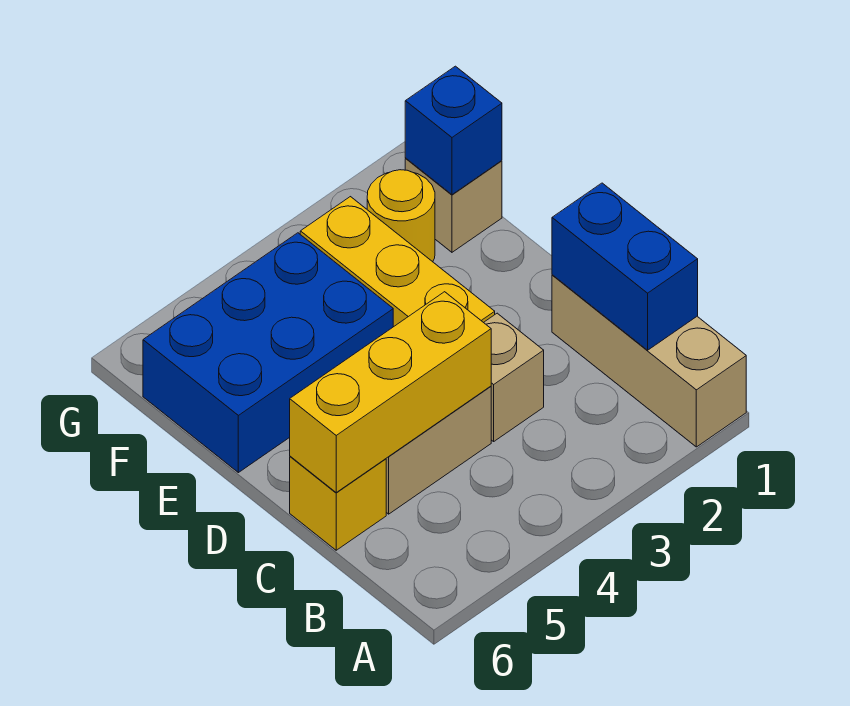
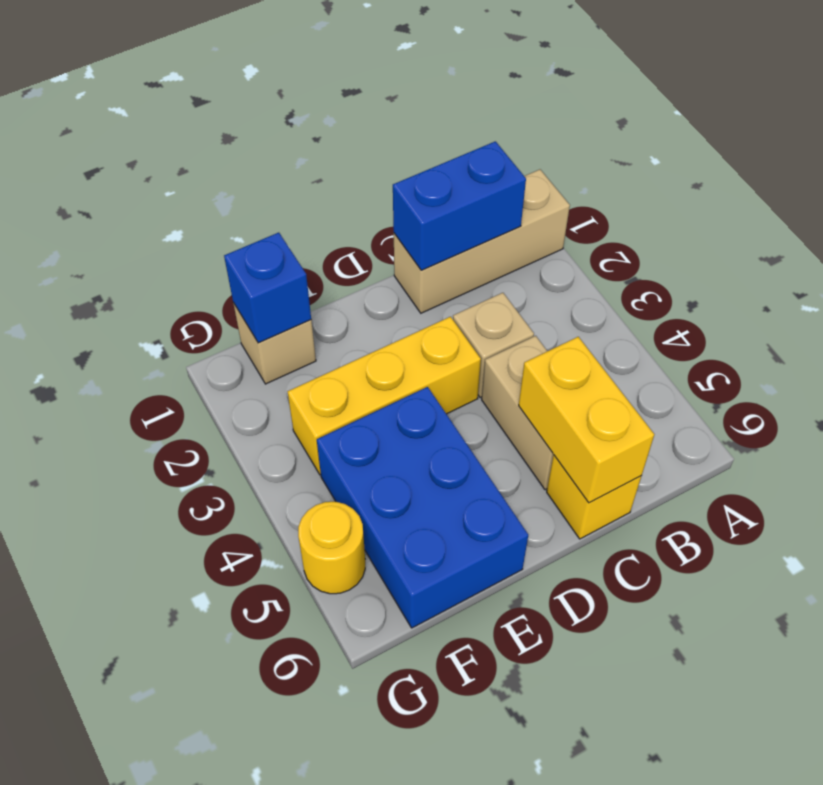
yellow 1x3 brick [290,292,491,492] -> yellow 1x2 brick [519,337,654,503]
yellow 1x1 round brick [367,170,435,262] -> yellow 1x1 round brick moved to [298,502,365,594]

